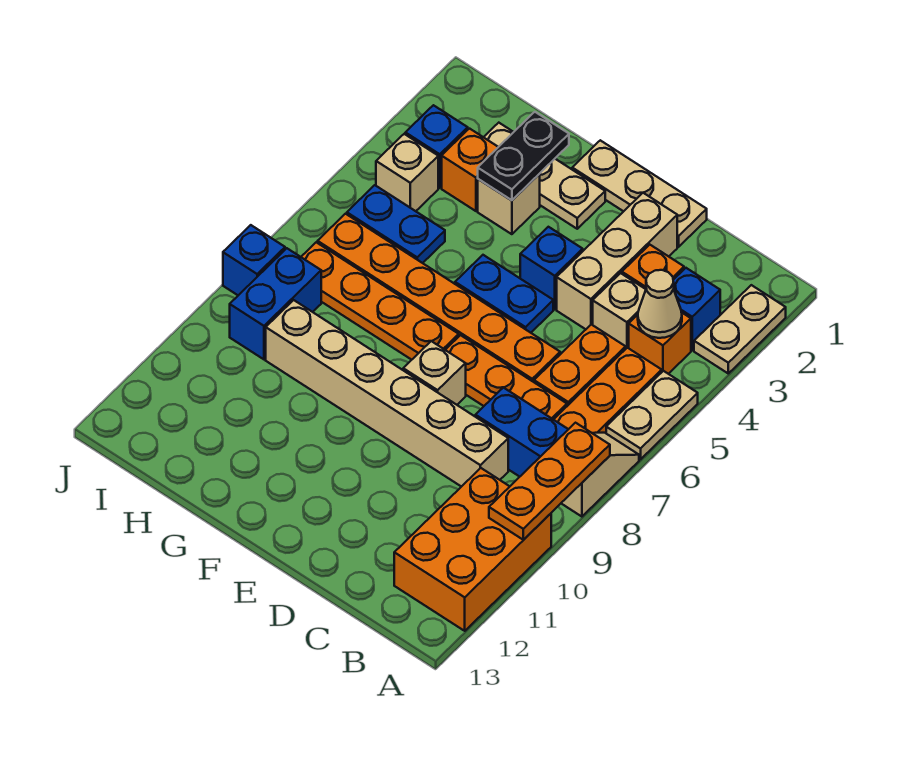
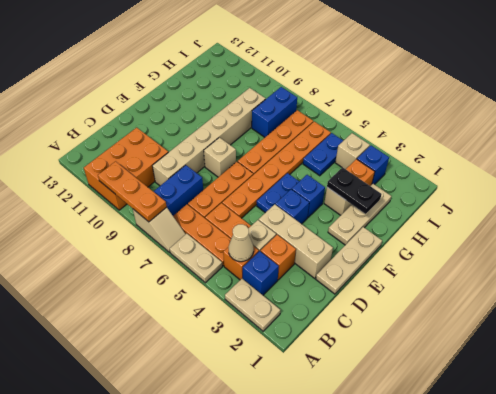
orange 2x3 brick [394,468,551,631] -> orange 2x3 brick turned to [84,128,168,210]
blue 1x2 brick [230,248,321,359] -> blue 1x2 brick turned to [252,87,297,137]
blue 1x1 brick [223,225,285,295] -> blue 1x1 brick moved to [292,175,325,217]

